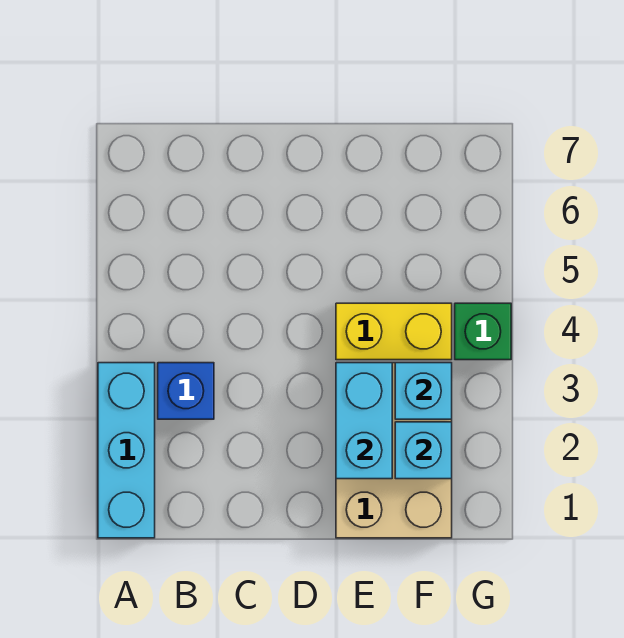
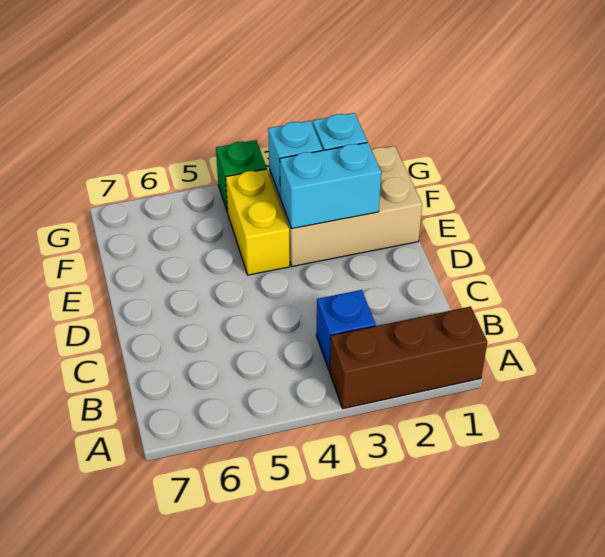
cyan 1x3 brick [98,363,155,538] -> brown 1x3 brick [330,306,487,409]

